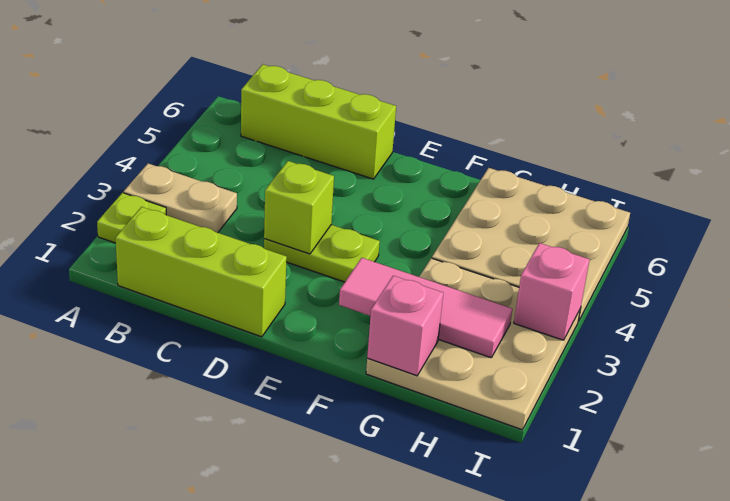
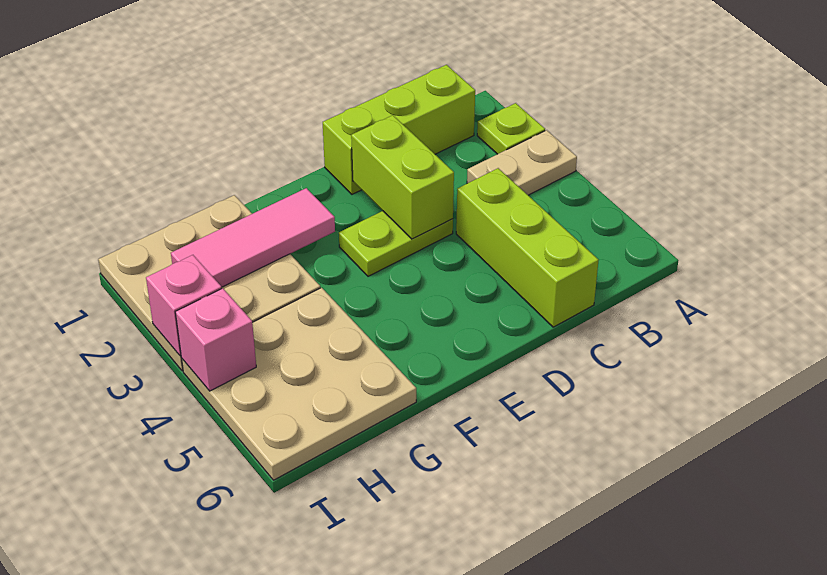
lime 1x3 brick [241,64,396,179] -> lime 1x3 brick turned to [456,168,599,327]
lime 1x1 brick [264,161,334,254] -> lime 1x2 brick [351,115,454,239]
pink 1x1 brick [367,276,443,376] -> pink 1x1 brick moved to [175,288,256,391]

